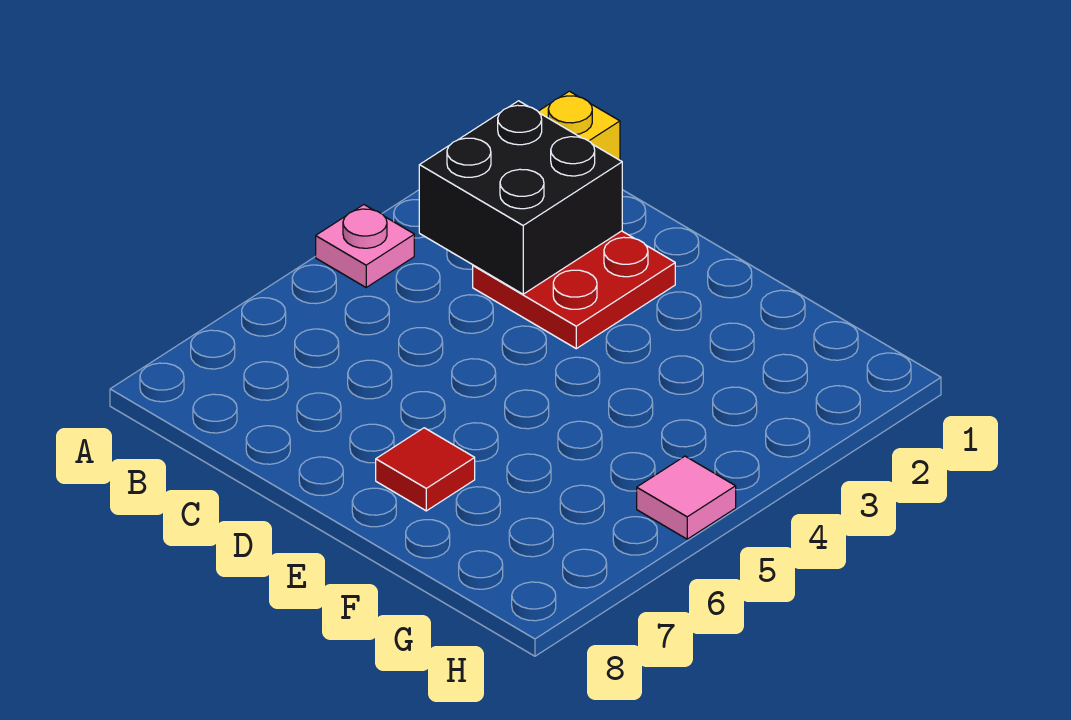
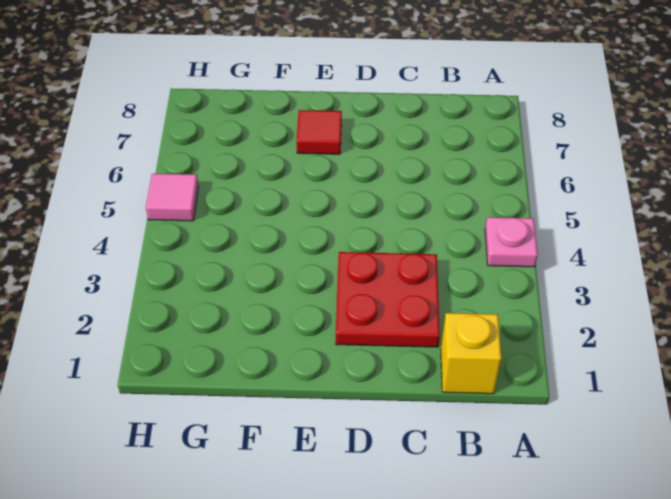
black 2x2 brick [419,101,622,294] -> none

